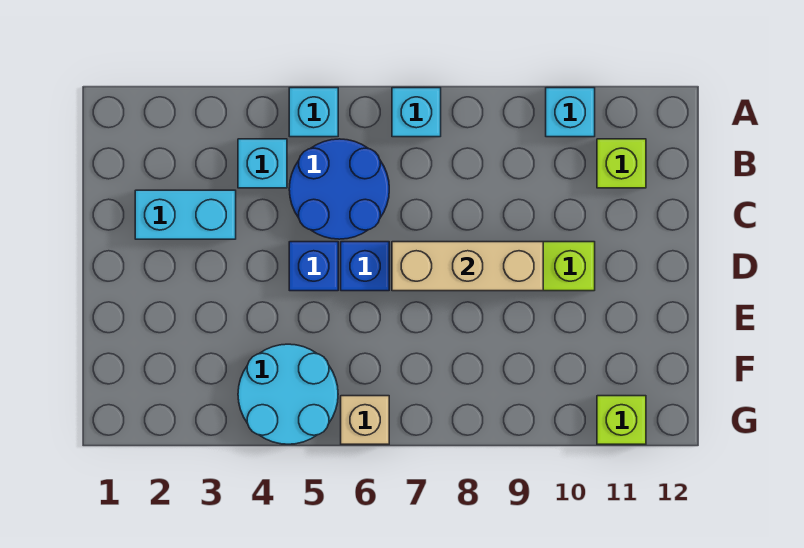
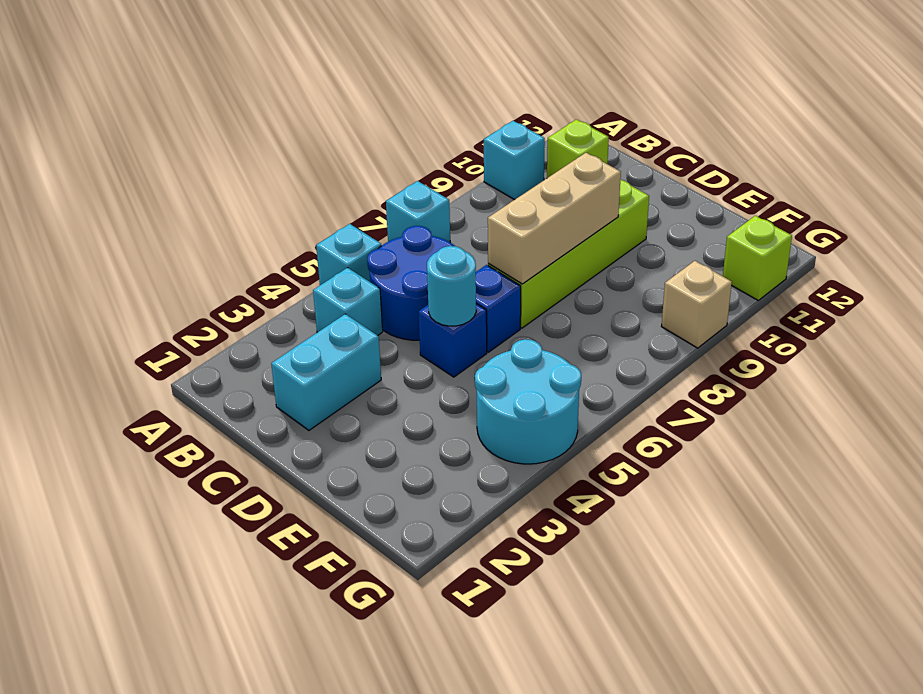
none -> cyan 1x1 round brick [427,246,476,326]
tan 1x1 brick [341,396,389,444] -> tan 1x1 brick moved to [661,261,732,348]

